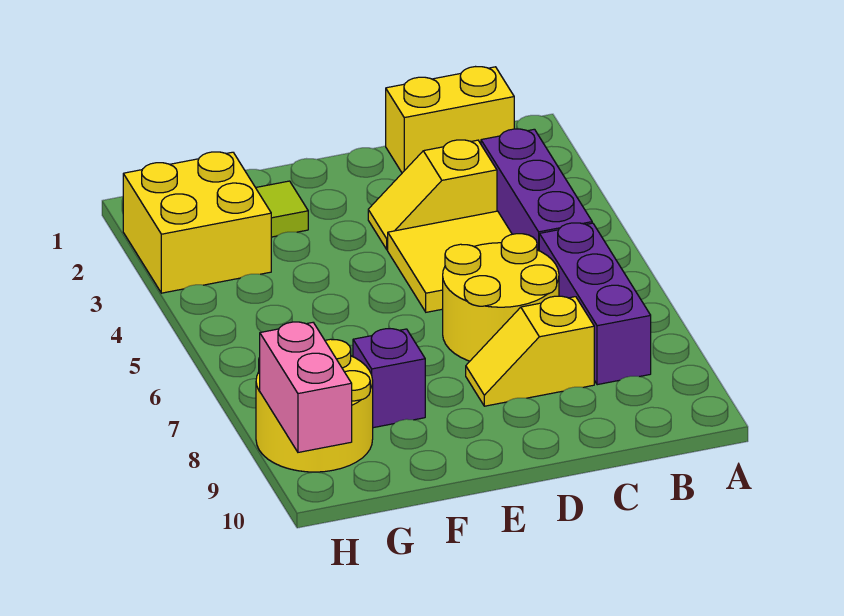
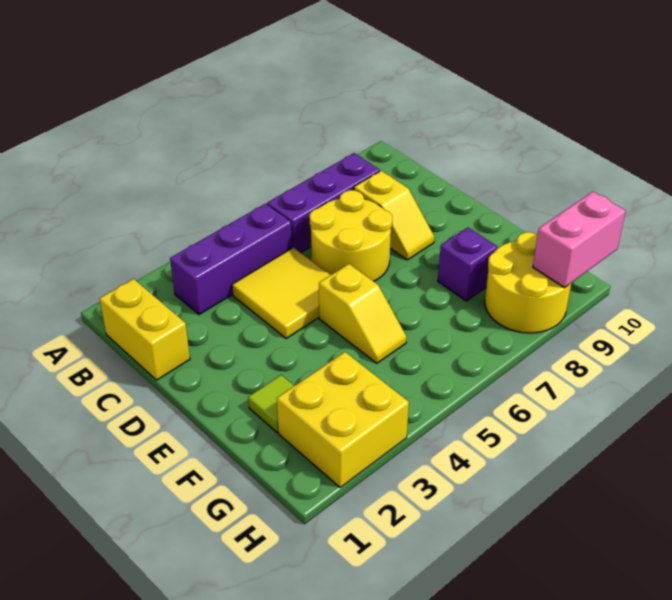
yellow 1x2 slope [368,140,497,250] -> yellow 1x2 slope moved to [319,264,407,363]

